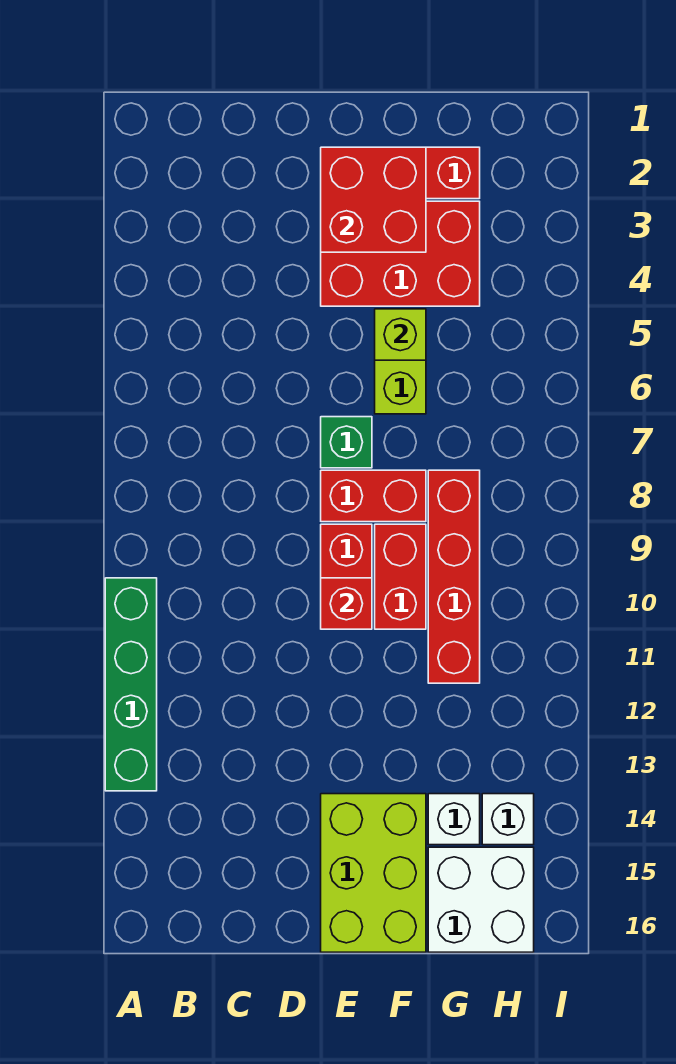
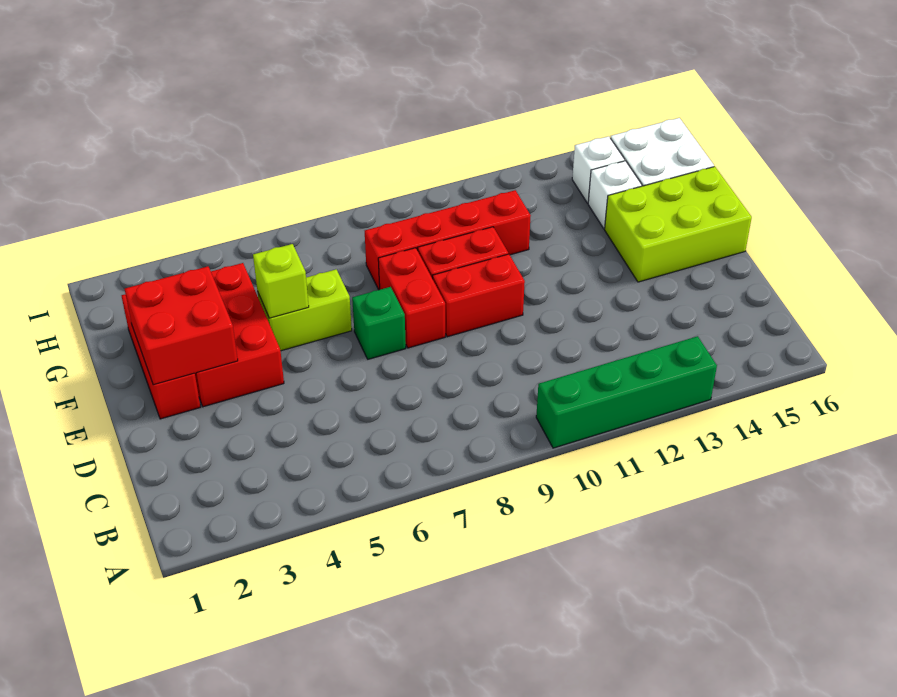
red 1x1 brick [321,578,372,629] -> none

